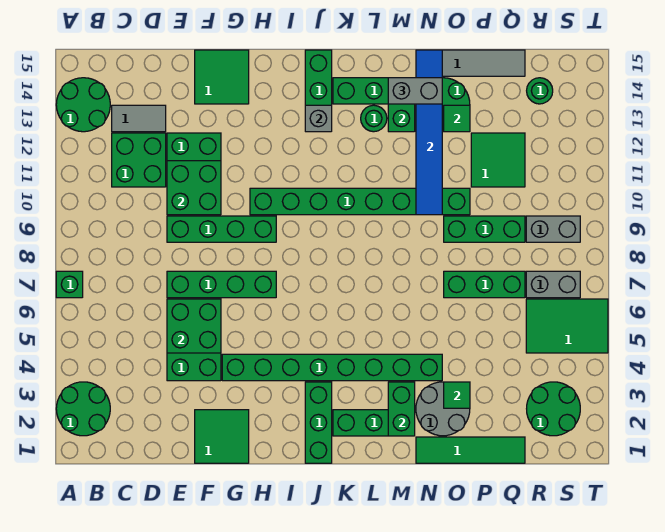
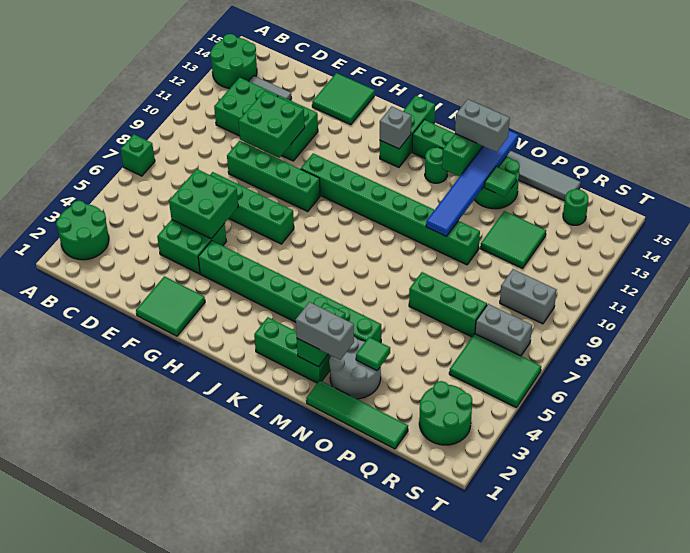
green 1x3 brick [305,382,332,463] -> none
none -> grey 1x2 brick [296,302,354,360]
green 1x3 brick [444,216,525,242] -> none

